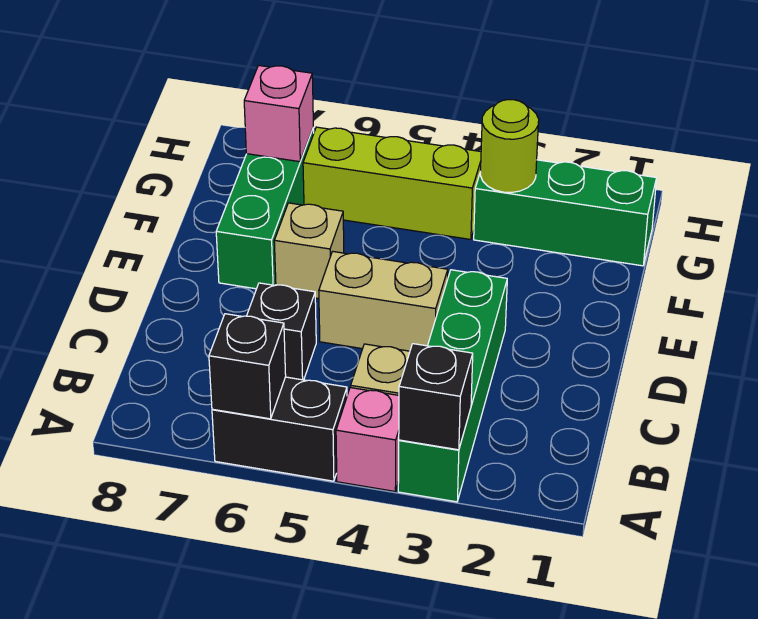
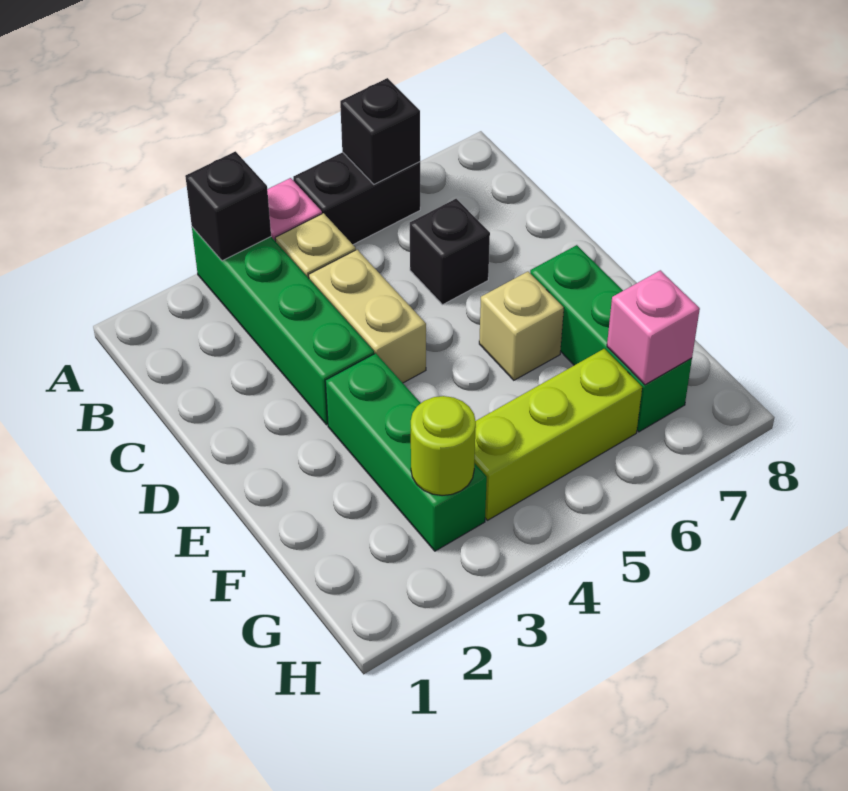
tan 1x2 brick [319,251,448,351] -> tan 1x2 brick turned to [309,250,426,383]
green 1x3 brick [474,160,657,266] -> green 1x3 brick turned to [325,353,487,551]

